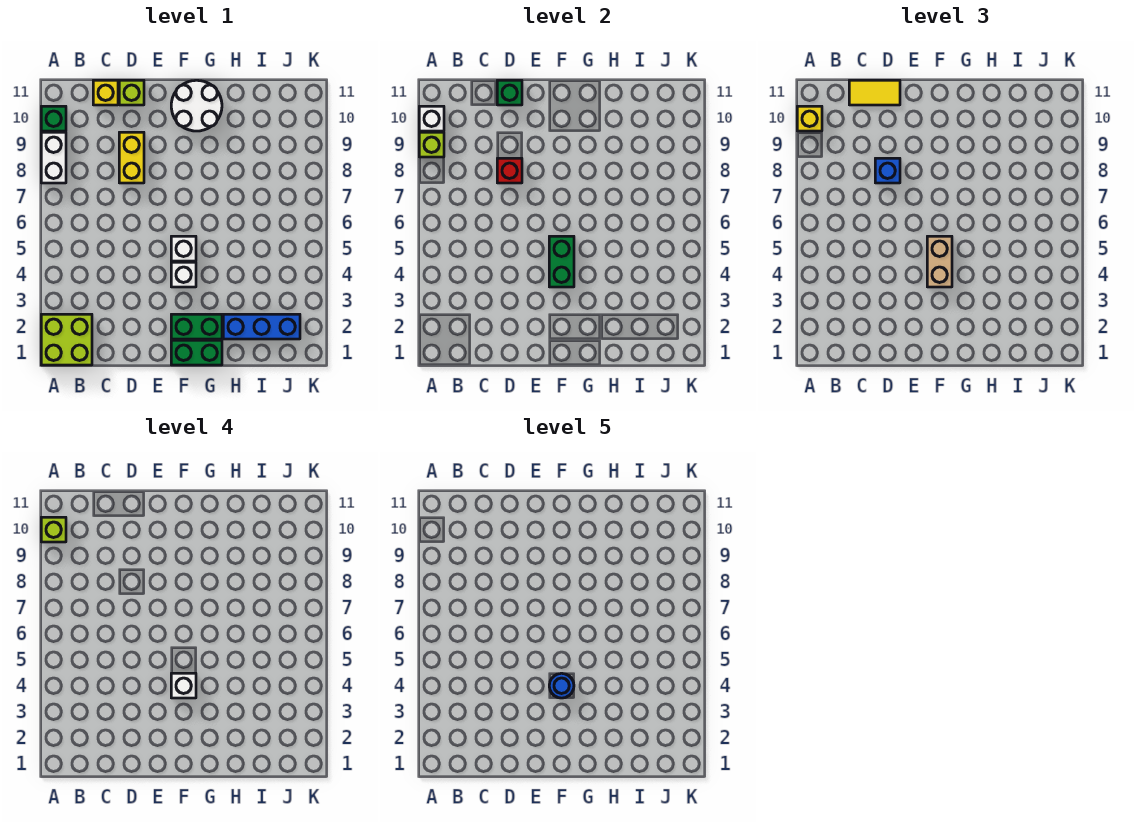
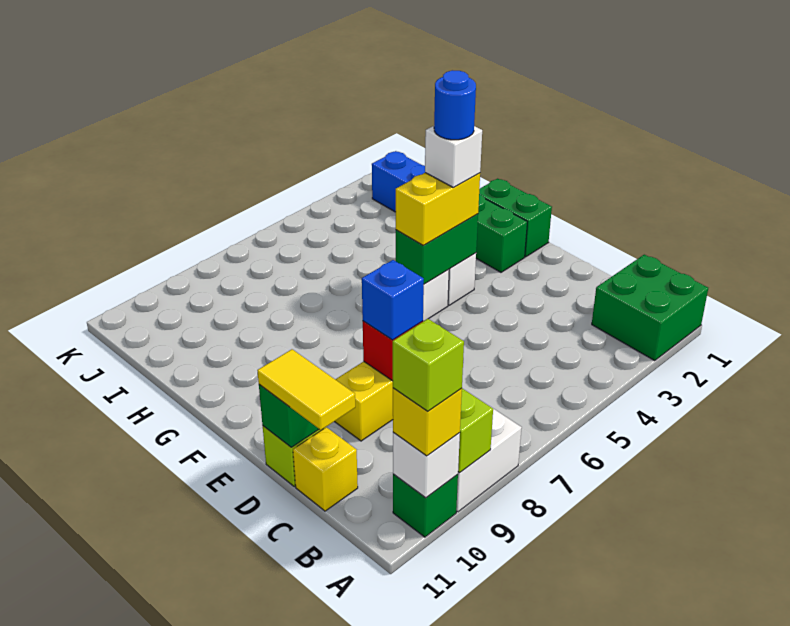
lime 2x2 brick [41,314,92,365] -> green 2x2 brick [592,255,708,361]
tan 1x2 brick [927,236,952,287] -> yellow 1x2 brick [396,173,480,246]
white 2x2 round brick [171,80,222,131] -> none

